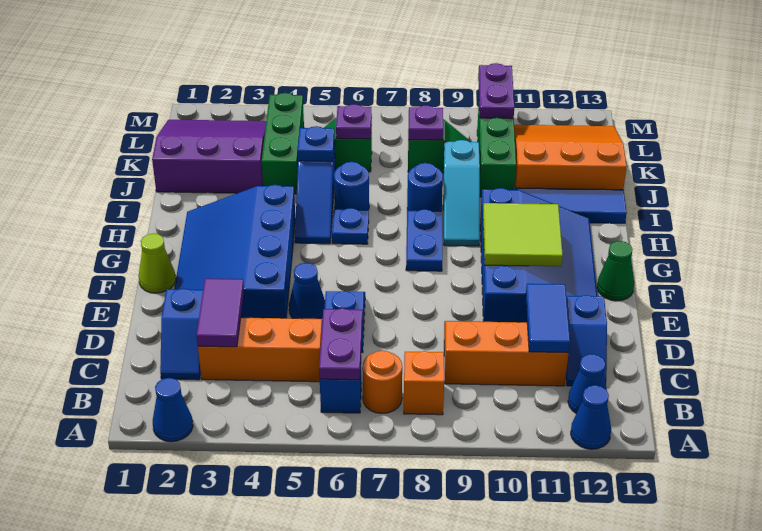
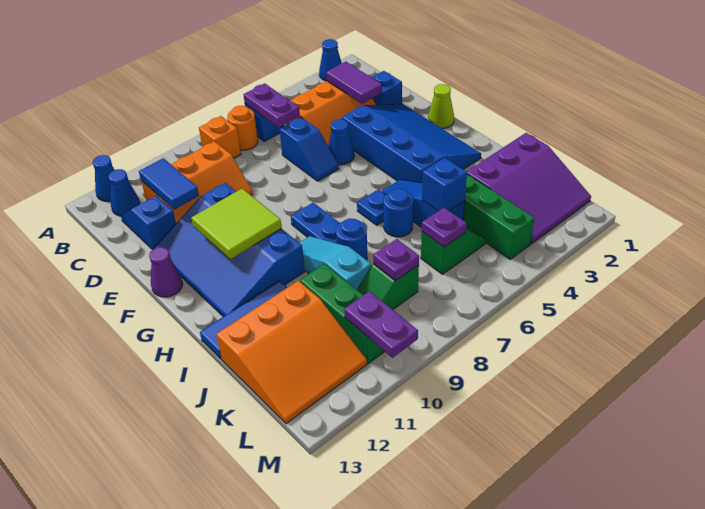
green 1x1 cone [597,241,634,301] -> purple 1x1 cone [149,247,183,297]
blue 1x1 plate [298,126,334,162] -> blue 1x1 brick [422,158,467,211]

